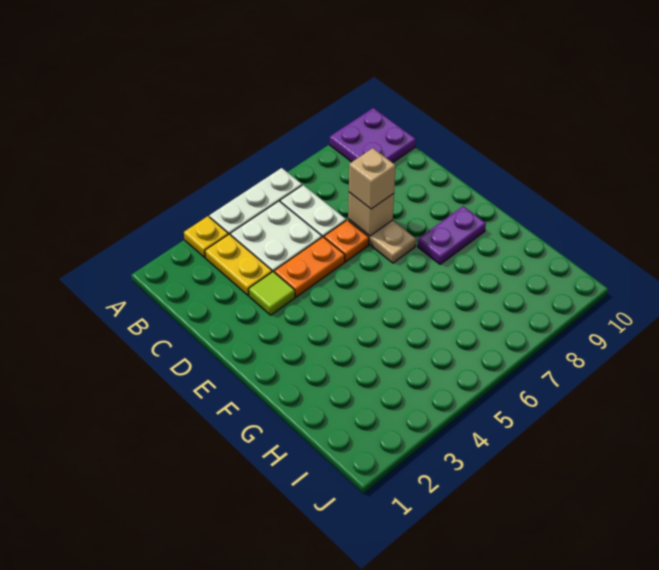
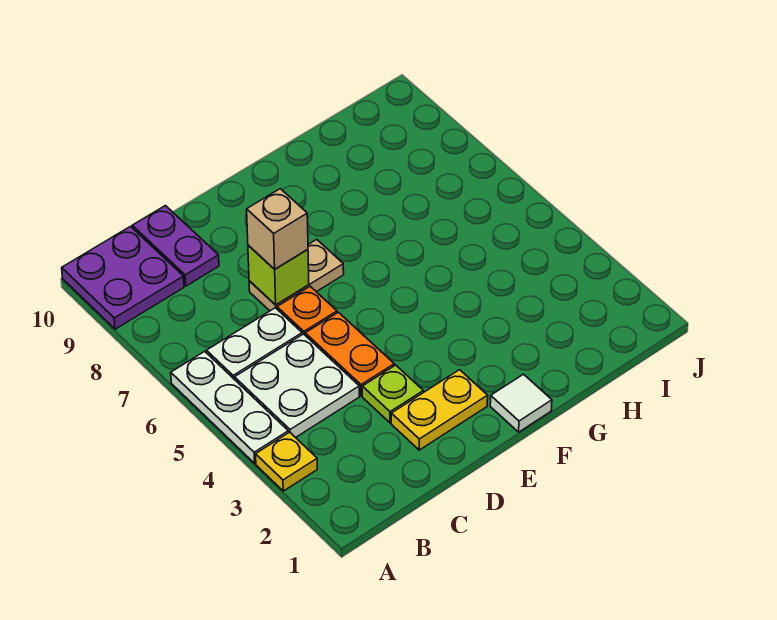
yellow 1x2 plate [205,234,272,296] -> yellow 1x2 plate moved to [391,370,488,450]
lime 1x1 tile [249,272,295,315] -> lime 1x1 plate [362,365,423,423]
tan 1x1 brick [348,192,394,236] -> lime 1x1 brick [248,245,309,305]
none -> white 1x1 tile [490,374,552,432]
purple 1x2 plate [418,206,486,264] -> purple 1x2 plate moved to [132,206,219,286]

